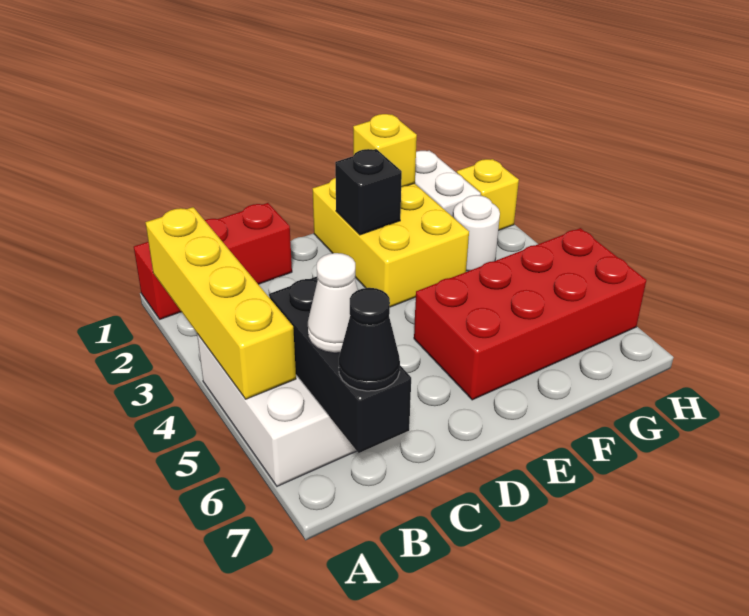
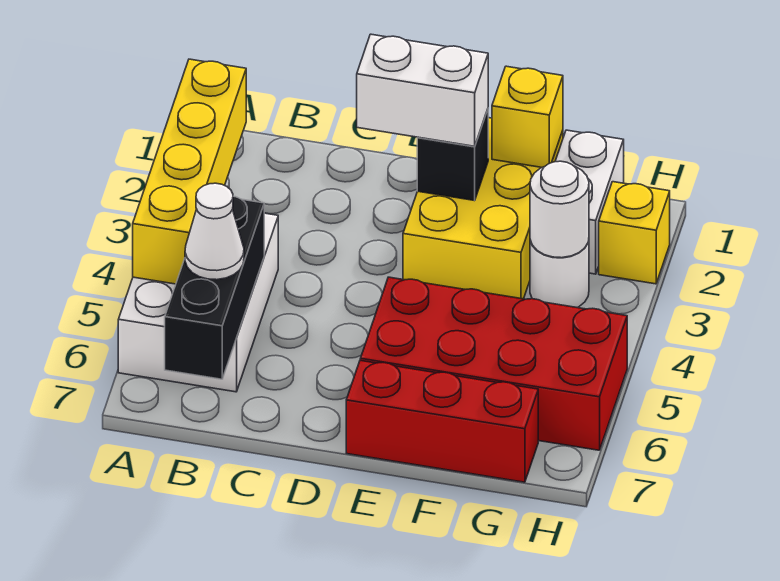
red 1x3 brick [134,203,292,319] -> red 1x3 brick moved to [346,360,538,482]
black 1x1 cone [339,288,400,391] -> none
none -> white 1x2 brick [357,34,488,146]
none -> white 1x1 round brick [530,161,589,258]

